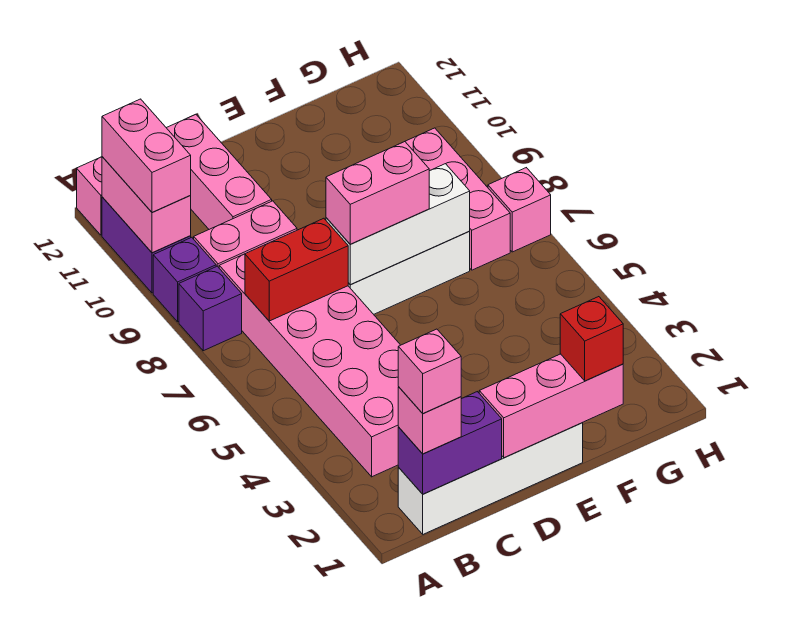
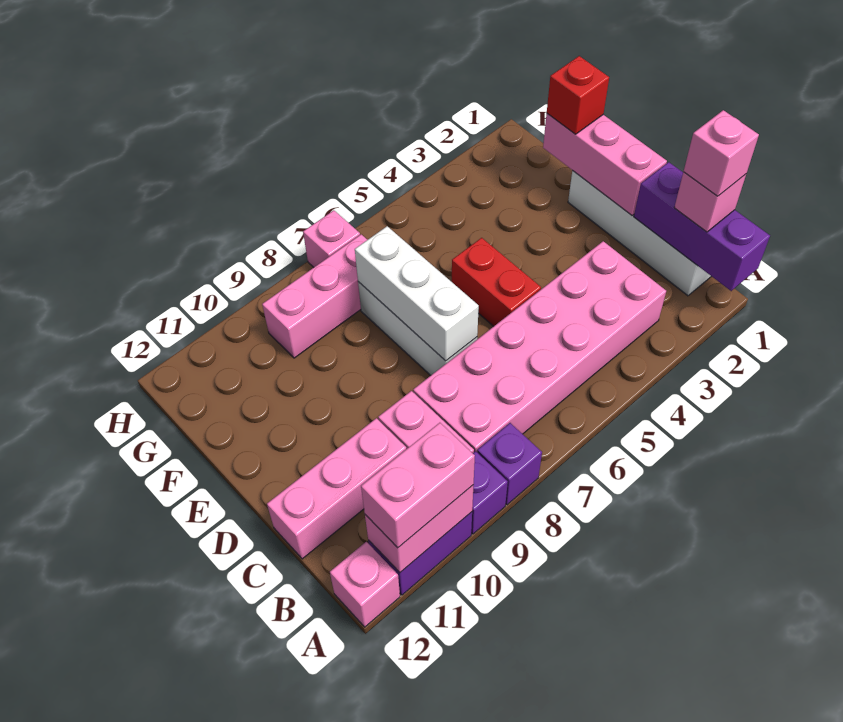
purple 1x2 brick [398,392,502,494] -> purple 1x3 brick [634,162,770,291]
red 1x2 brick [245,218,348,321] -> red 1x2 brick moved to [452,238,541,326]
pink 1x2 brick [326,142,429,244] -> none

